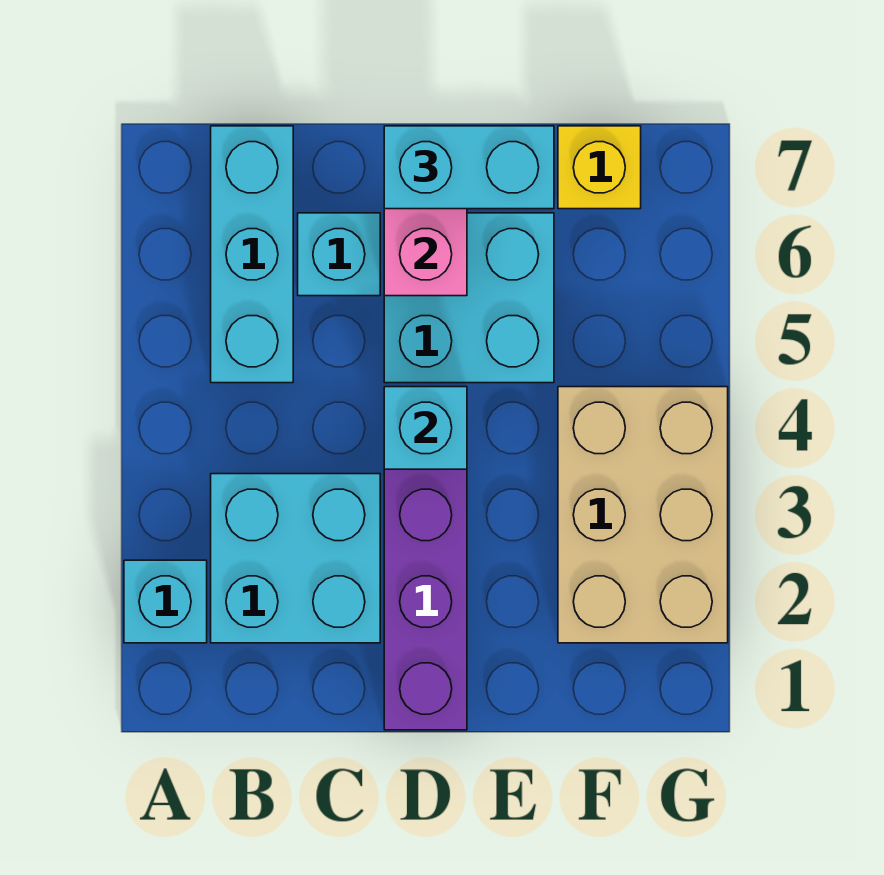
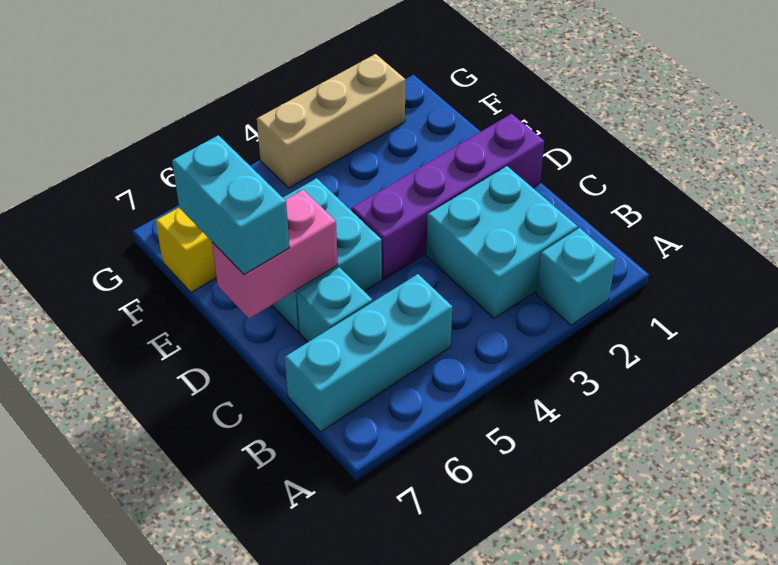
cyan 1x1 brick [384,387,467,469] -> none
tan 2x3 brick [558,387,728,643] -> tan 1x3 brick [257,54,405,188]

